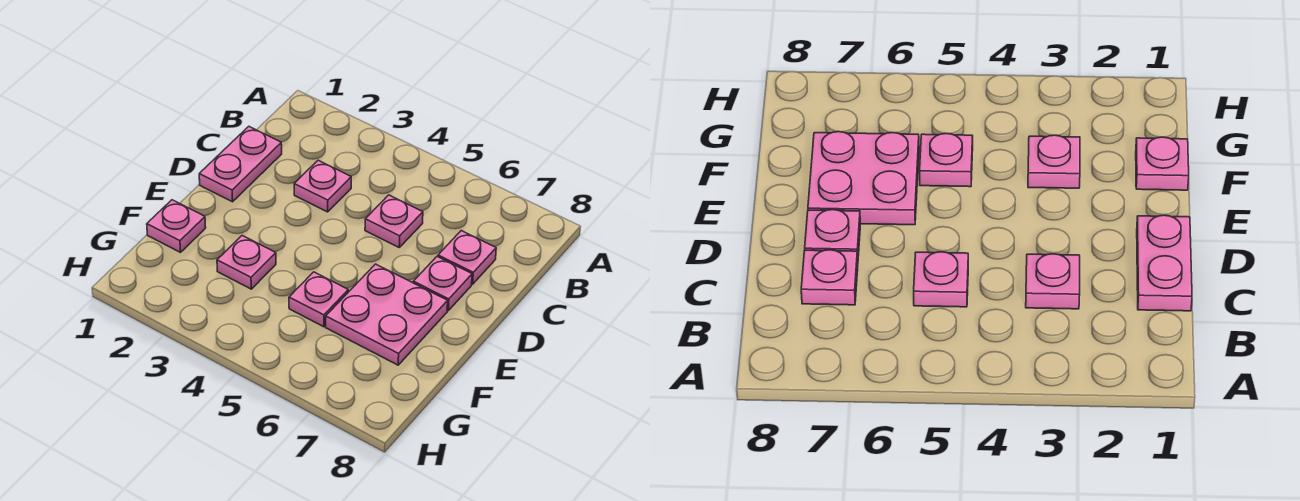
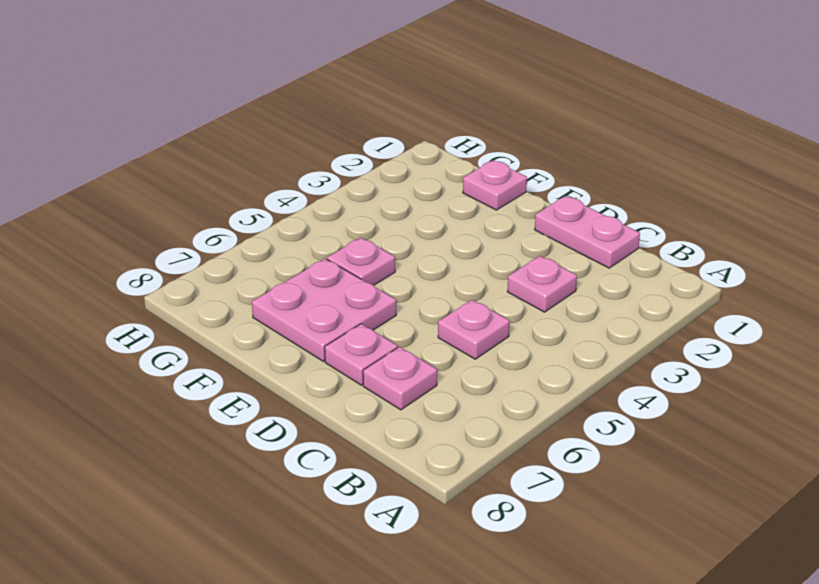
pink 1x1 plate [217,236,276,289] -> none

